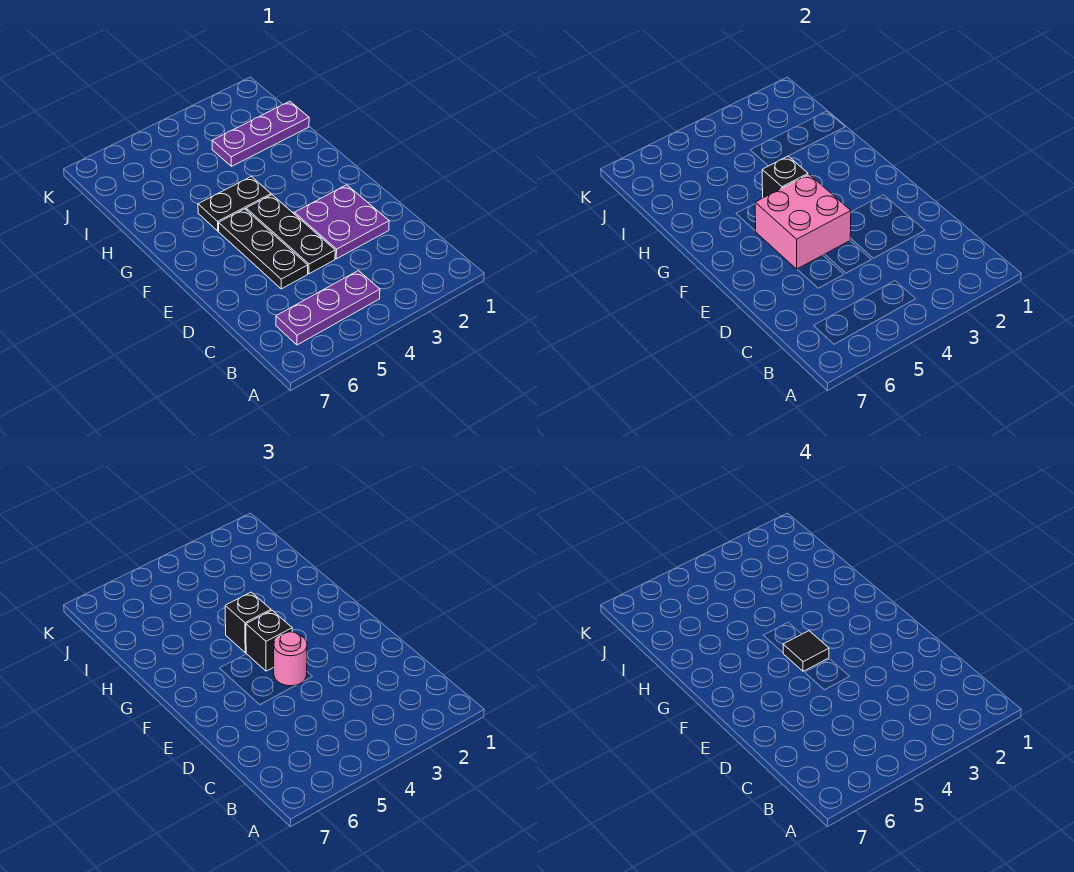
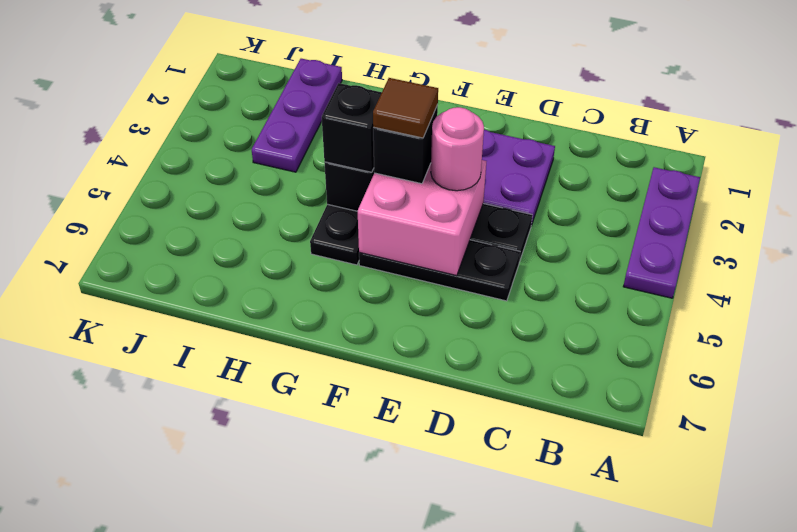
purple 1x3 plate [276,271,380,345] -> purple 1x3 plate moved to [623,167,700,298]
black 1x1 tile [783,631,829,671] -> brown 1x1 tile [373,78,438,138]

